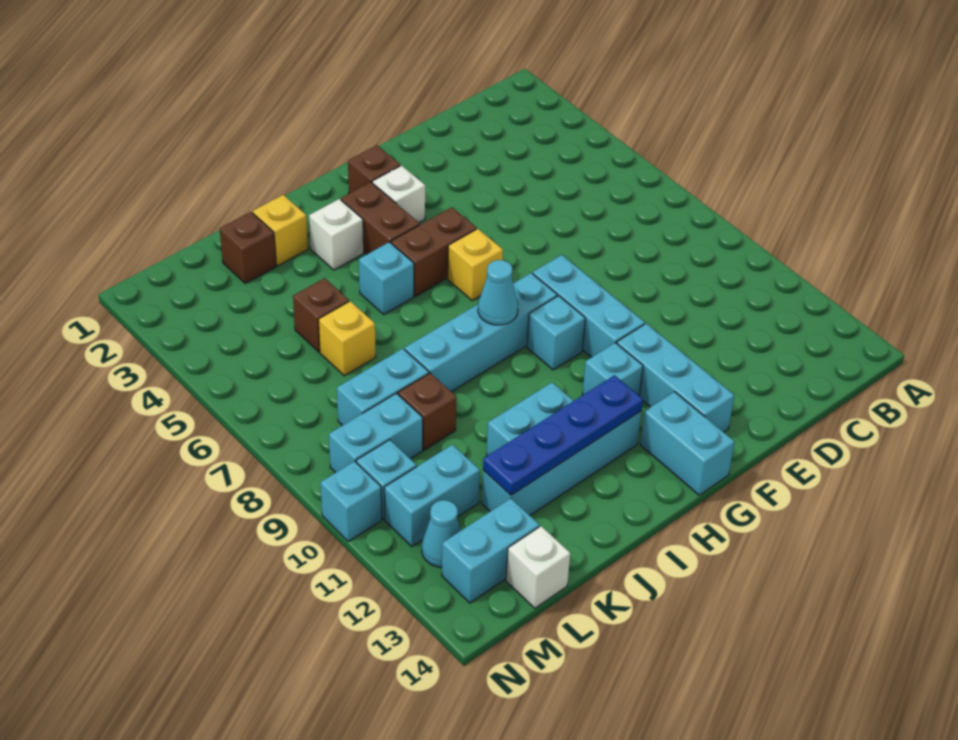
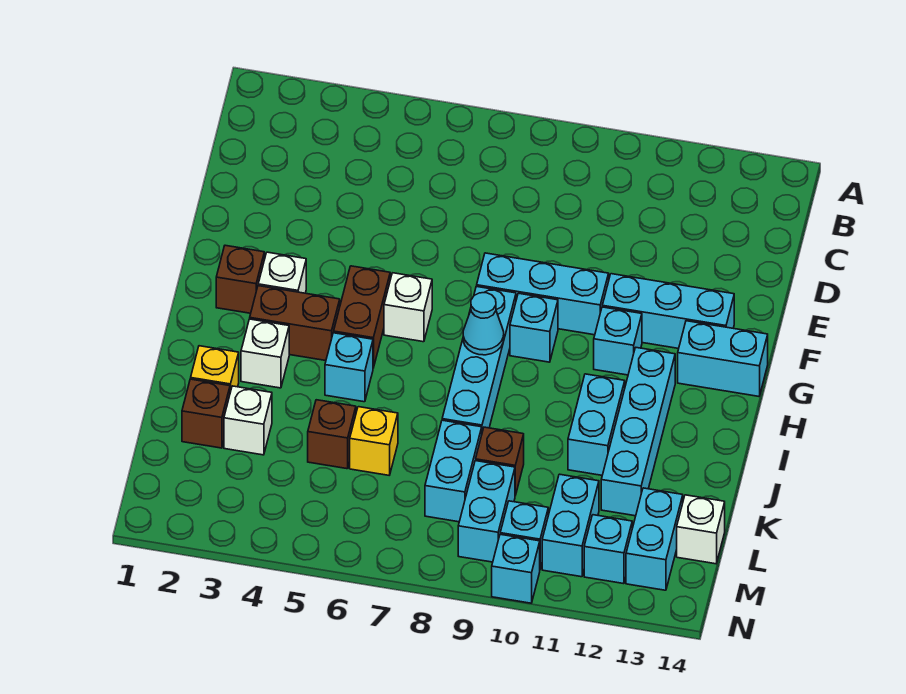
yellow 1x1 brick [448,229,503,301] -> white 1x1 brick [384,273,432,342]
blue 1x4 plate [483,375,643,495] -> none
none -> white 1x1 brick [224,386,272,455]
cyan 1x1 cone [422,500,461,567] -> cyan 1x1 brick [584,515,632,584]

